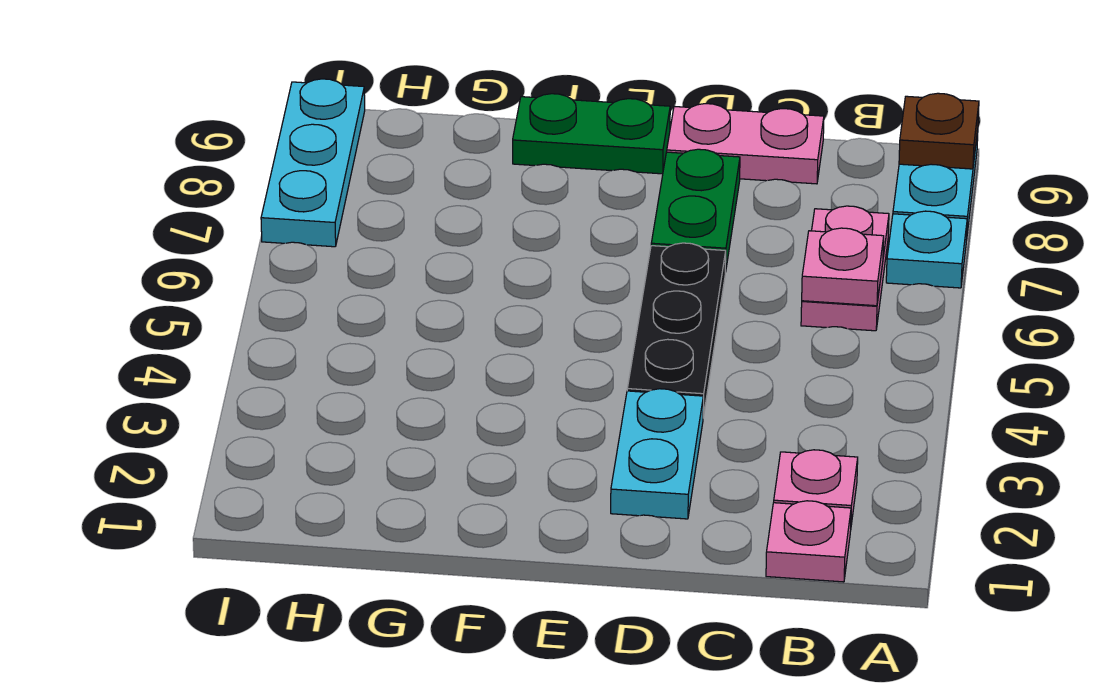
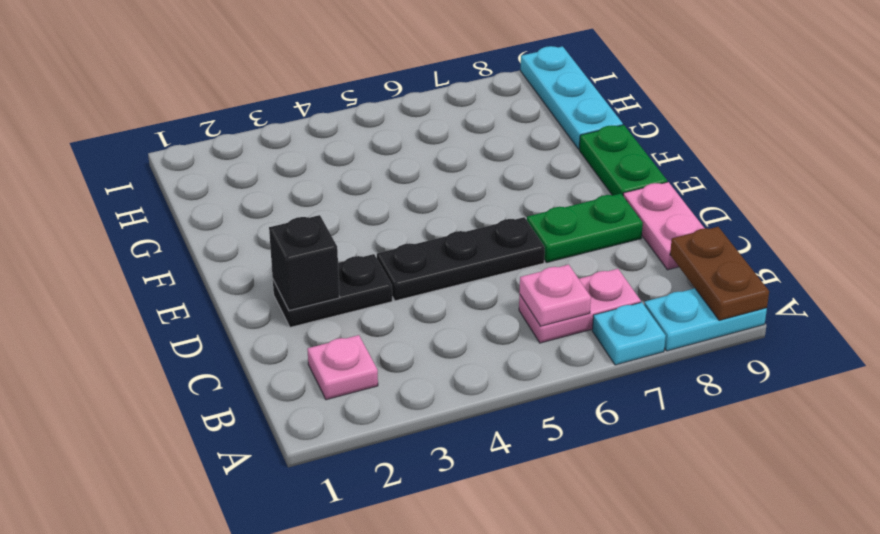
brown 1x1 plate [899,93,979,169] -> brown 1x2 plate [670,227,769,320]
pink 1x1 plate [766,501,851,582] -> none
cyan 1x2 plate [611,389,703,519] -> black 1x2 plate [273,254,392,327]
none -> black 1x1 brick [269,215,340,311]
cyan 1x3 plate [261,79,365,247] -> cyan 1x3 plate turned to [521,46,623,149]

